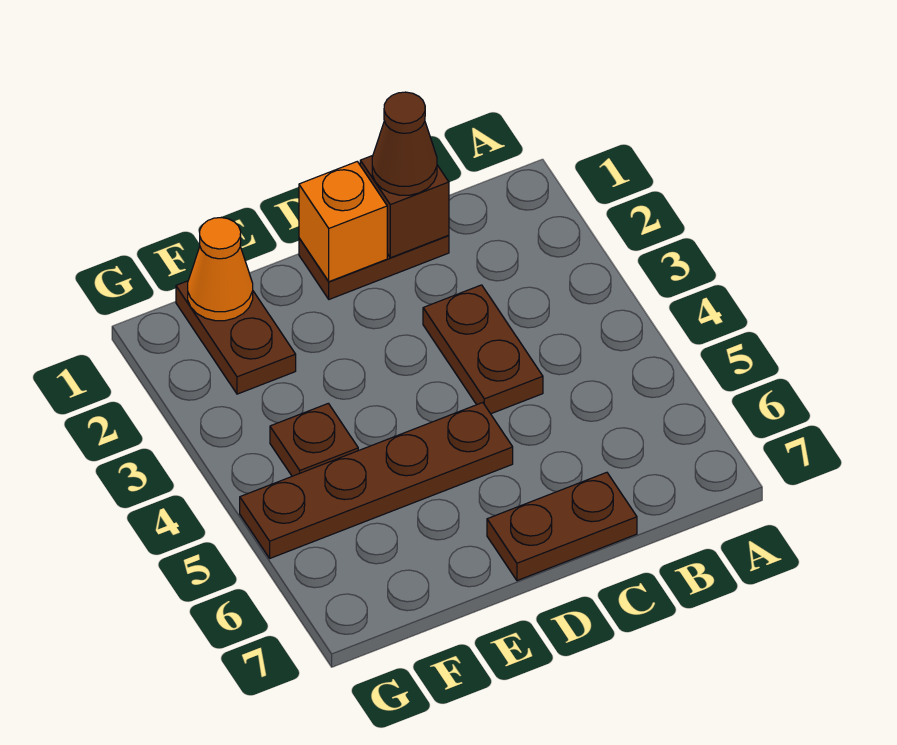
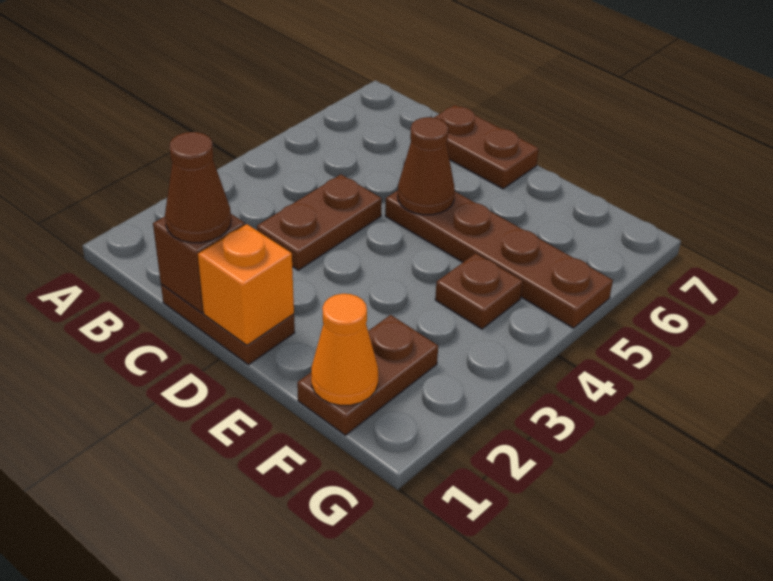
none -> brown 1x1 cone [398,117,455,215]

